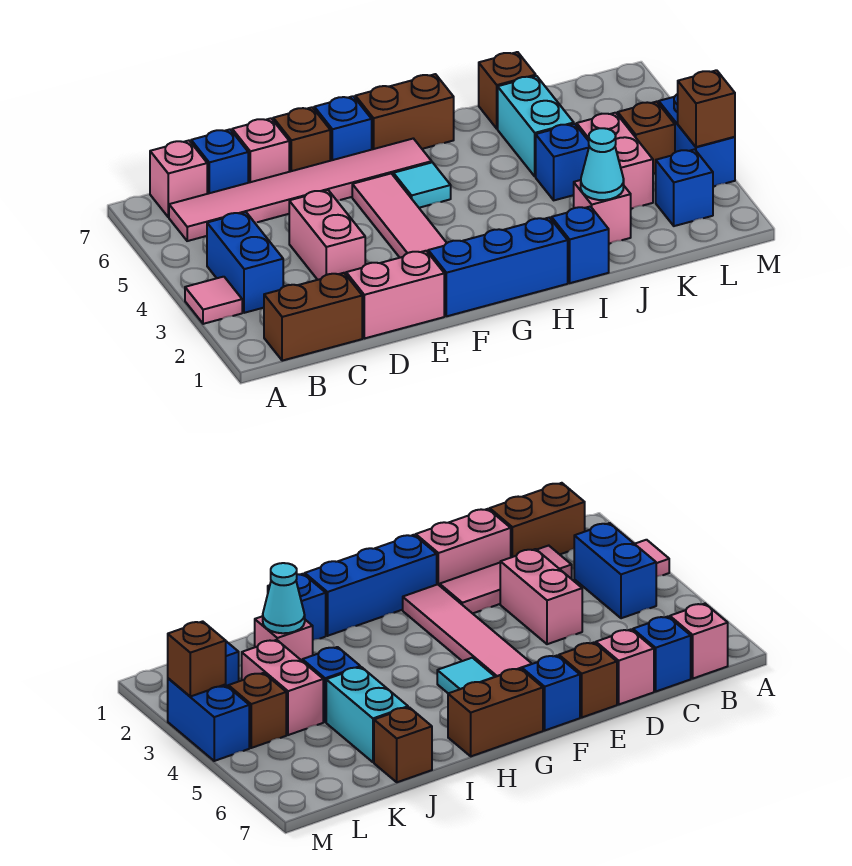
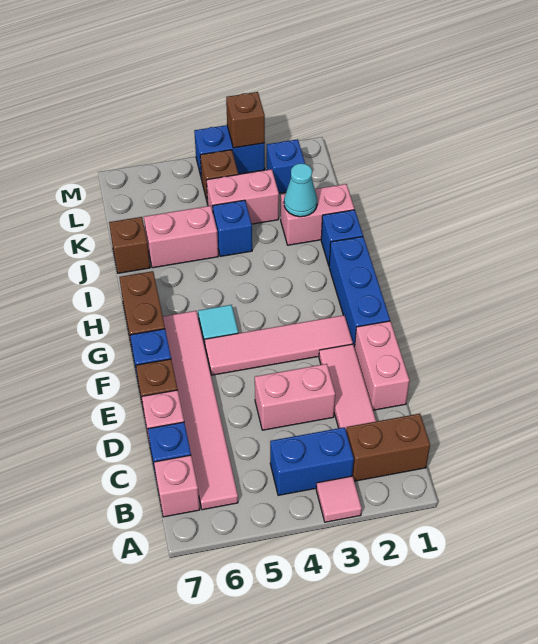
brown 1x2 brick [264,273,362,361] -> brown 1x2 brick turned to [346,414,430,481]
pink 1x1 brick [574,180,631,244] -> pink 1x2 brick [281,184,354,245]
cyan 1x2 brick [498,76,574,176] -> pink 1x2 brick [144,206,218,268]

